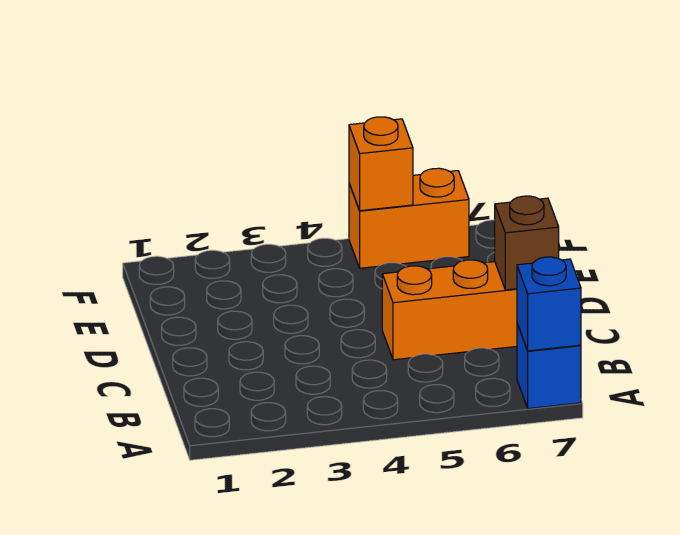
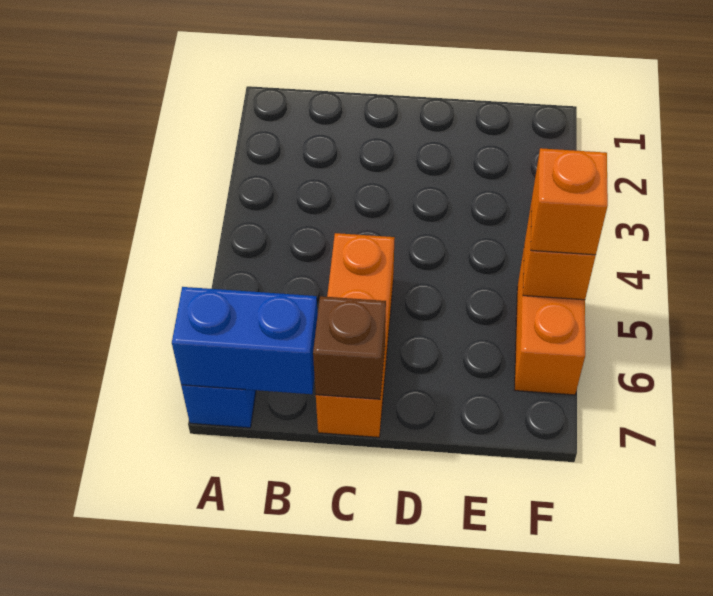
blue 1x1 brick [517,257,581,351] -> blue 1x2 brick [172,287,318,394]
none -> orange 1x1 brick [531,148,608,255]

